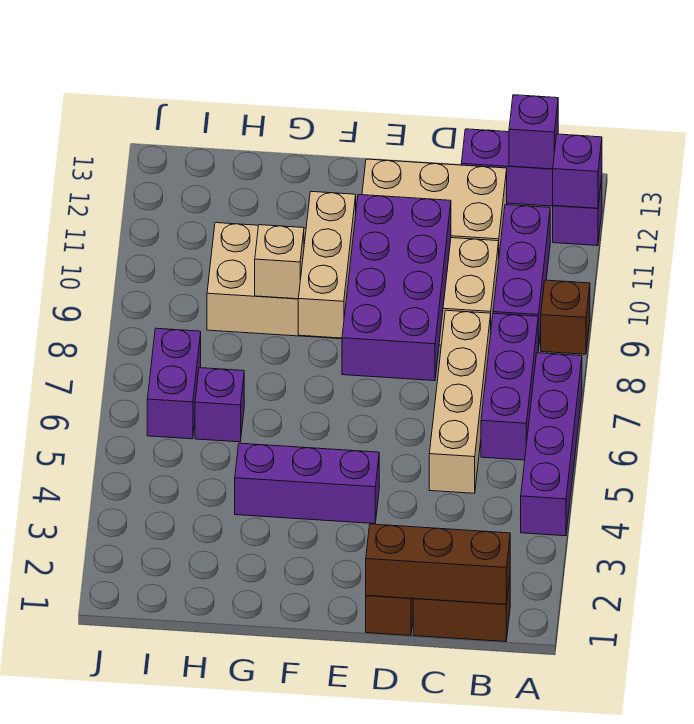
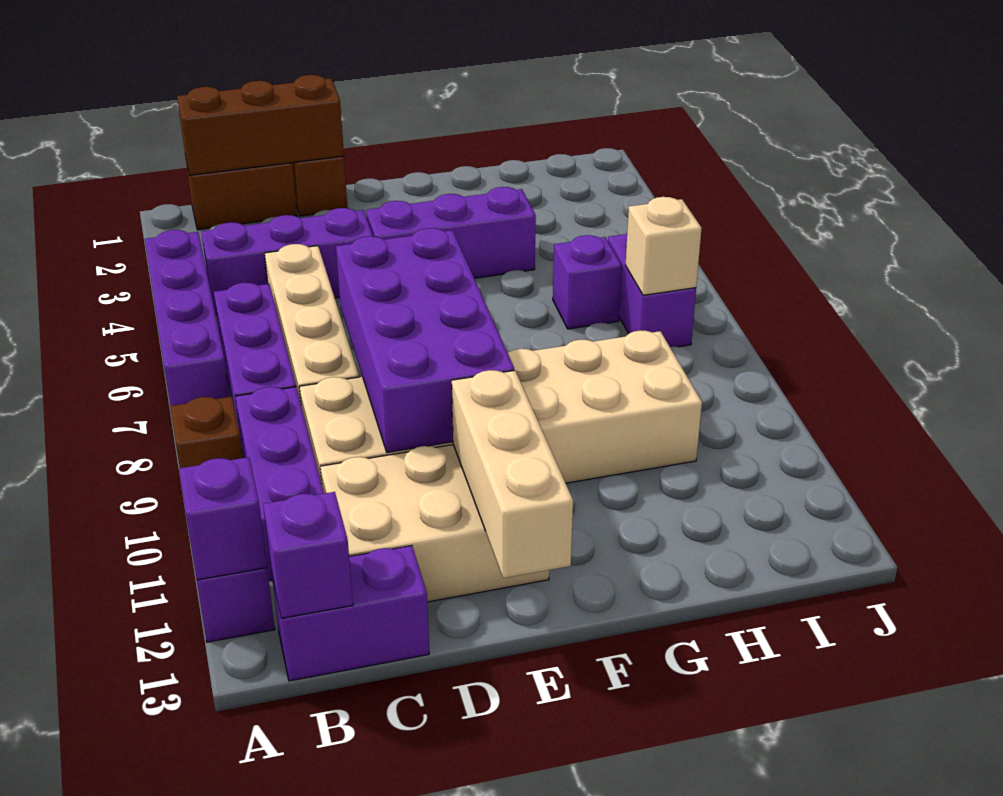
none -> purple 1x3 brick [201,208,373,315]
tan 1x3 brick [298,192,356,338] -> tan 1x3 brick moved to [452,370,573,578]
tan 1x1 brick [255,225,304,299] -> tan 1x1 brick moved to [625,197,702,295]

